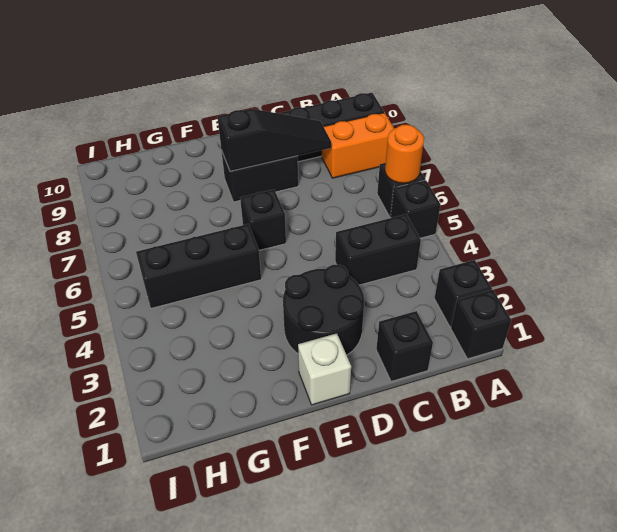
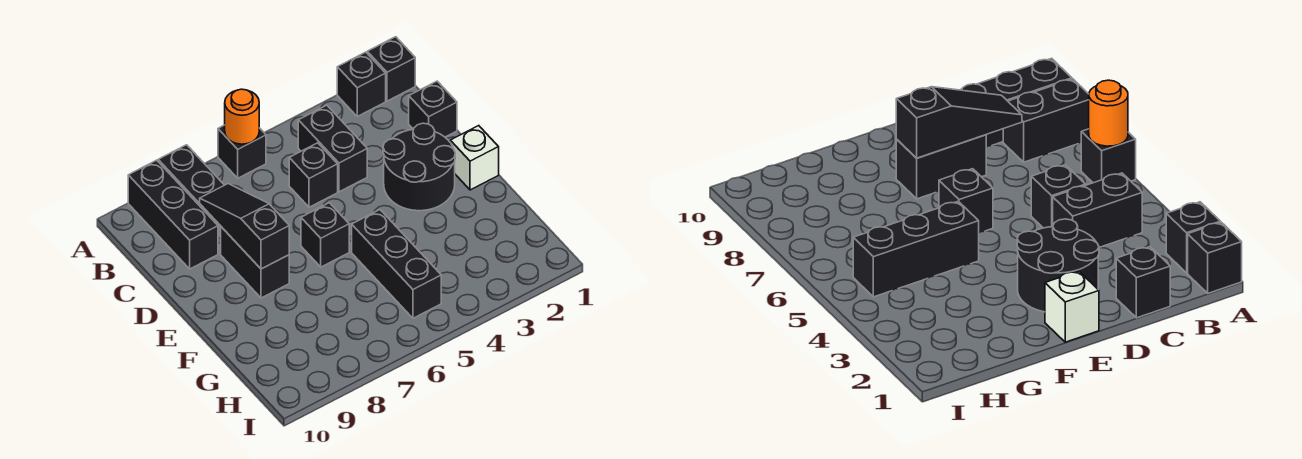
black 1x1 brick [391,180,441,238] -> black 1x1 brick moved to [289,143,338,207]
orange 1x2 brick [322,113,394,178] -> black 1x2 brick [158,145,224,223]

